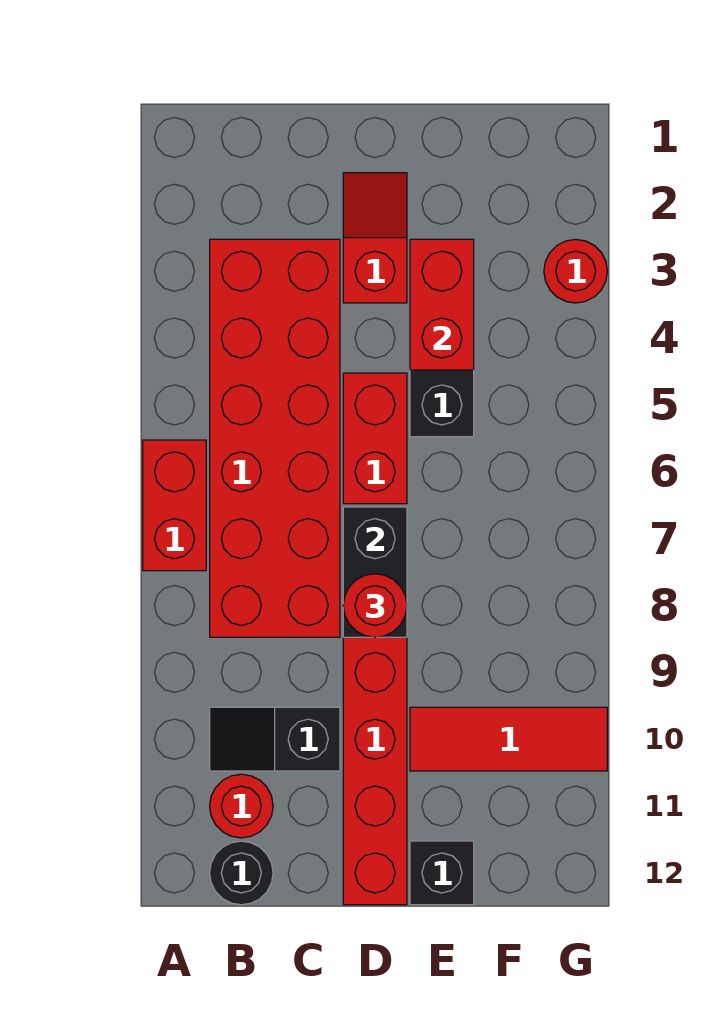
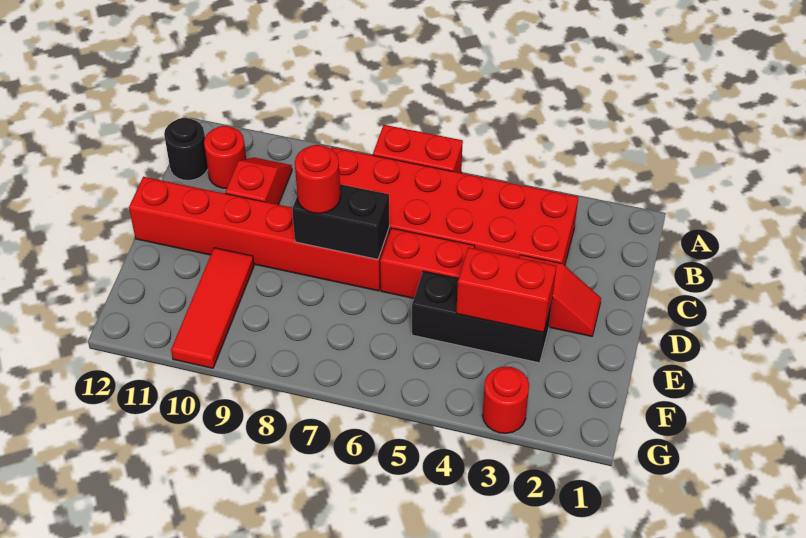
black 1x2 slope [210,707,340,771] -> red 1x2 slope [225,158,292,205]
black 1x1 brick [410,841,474,905] -> none

